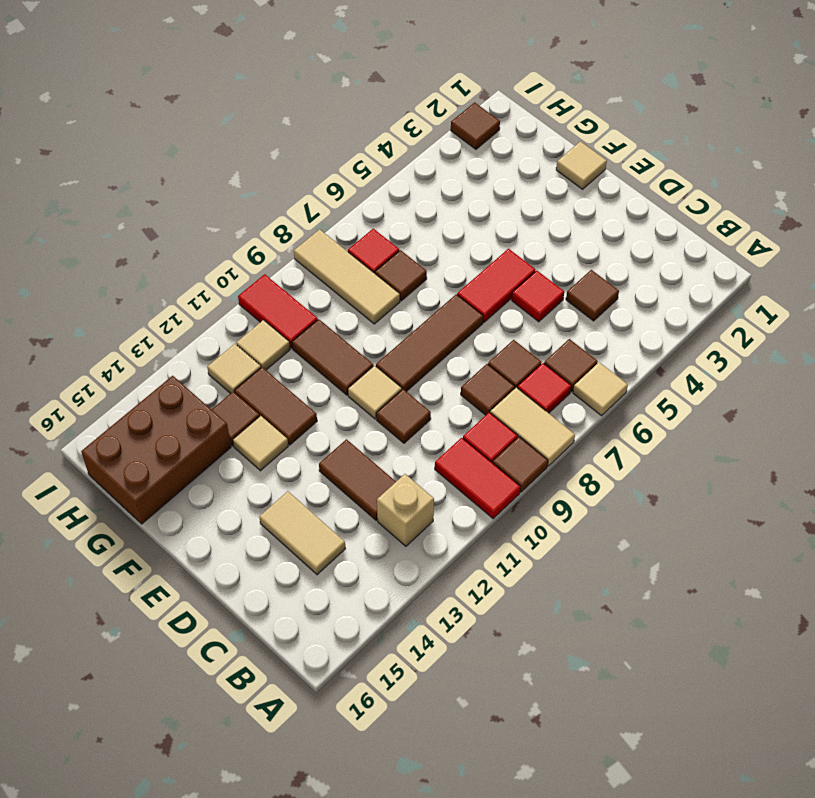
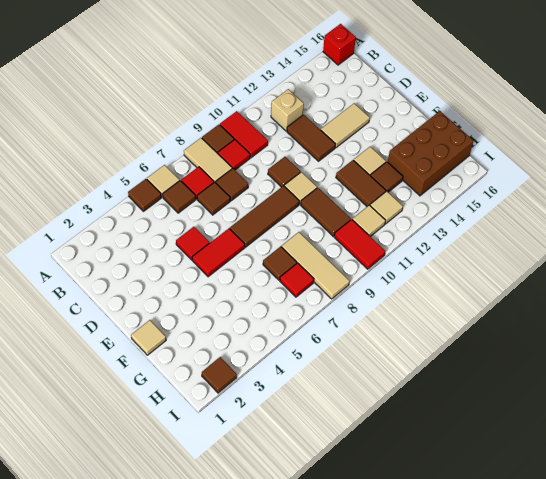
none -> red 1x1 brick [323,24,356,65]
brown 1x1 tile [566,270,619,321] -> brown 1x1 tile moved to [128,179,161,211]
tan 1x2 tile [259,491,345,575] -> tan 1x2 tile turned to [321,103,370,148]

